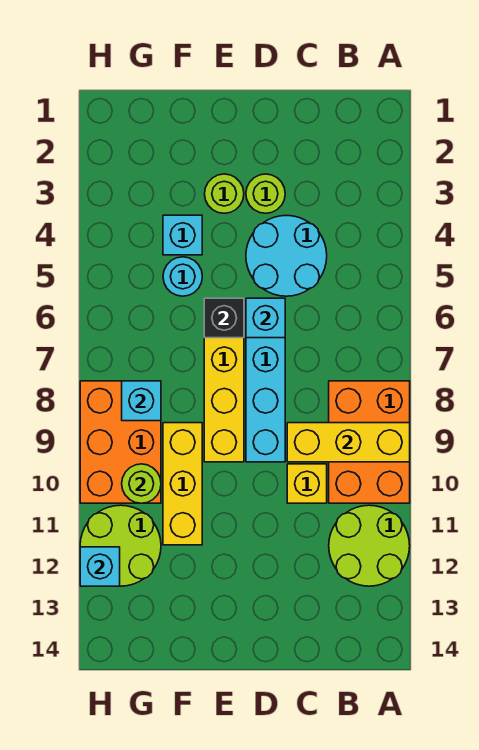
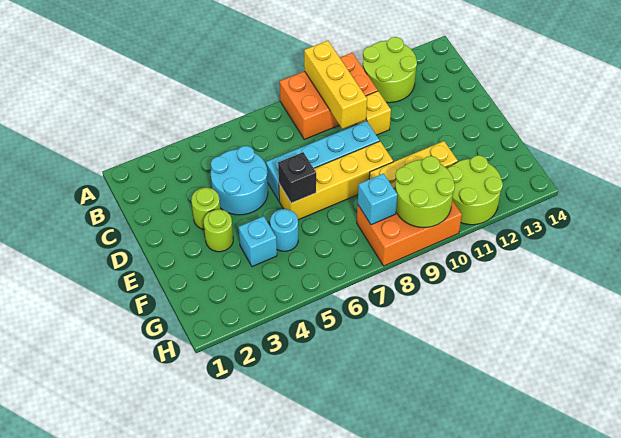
cyan 1x1 brick [246,298,285,338] -> none
lime 1x1 round brick [122,464,161,503] -> lime 2x2 round brick [395,156,455,228]
cyan 1x1 brick [80,547,120,586] -> none

